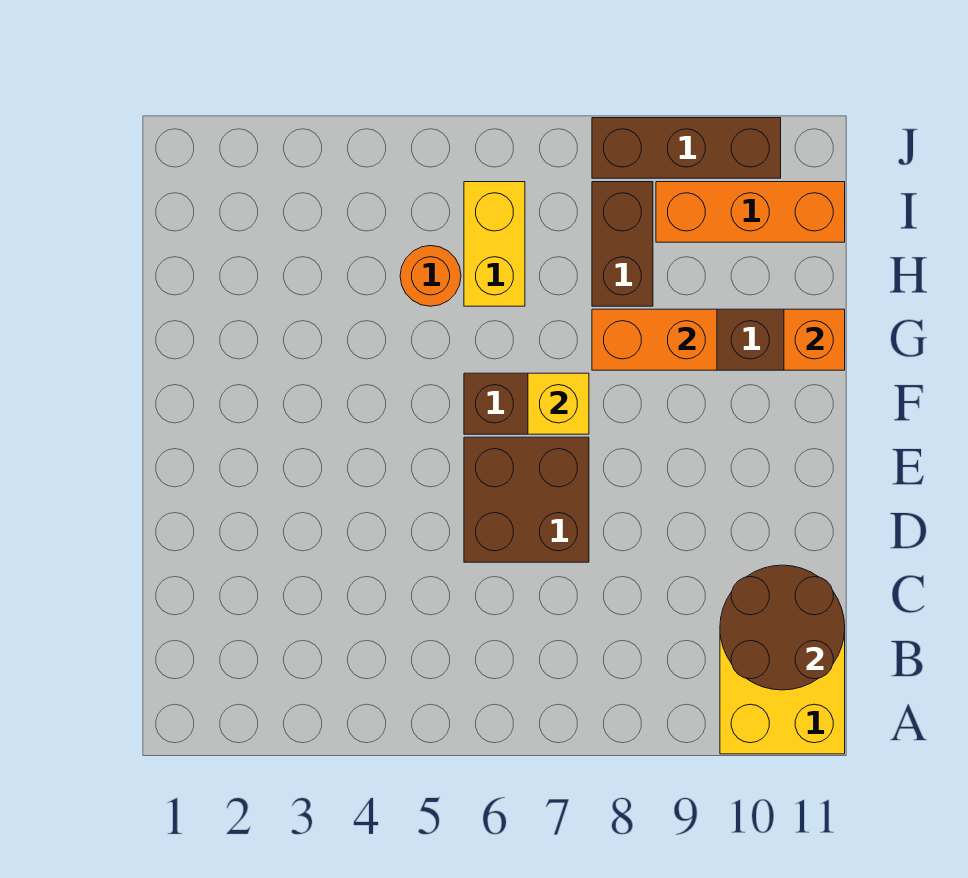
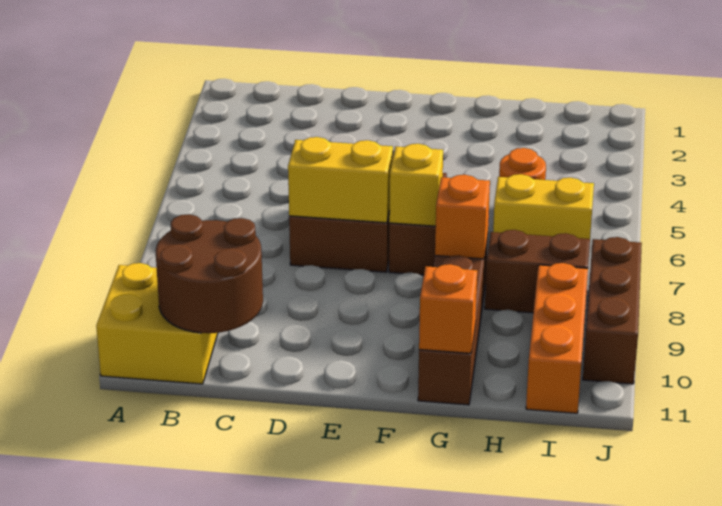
none -> yellow 1x2 brick [288,137,393,223]
orange 1x2 brick [592,309,717,370] -> orange 1x1 brick [435,175,490,259]

